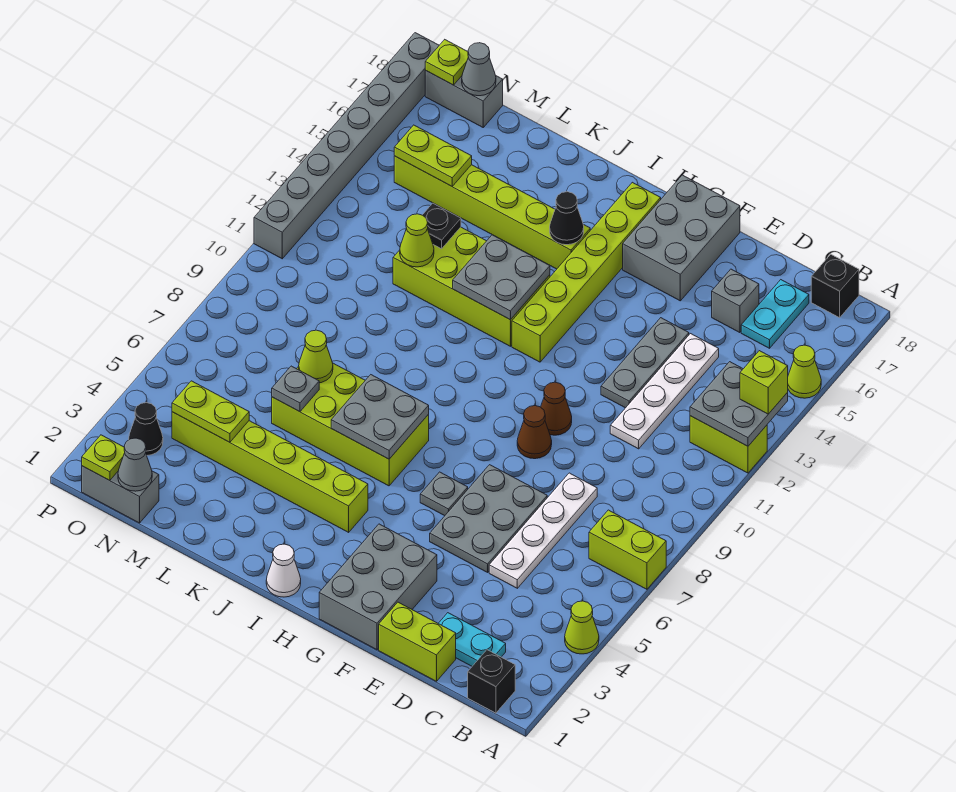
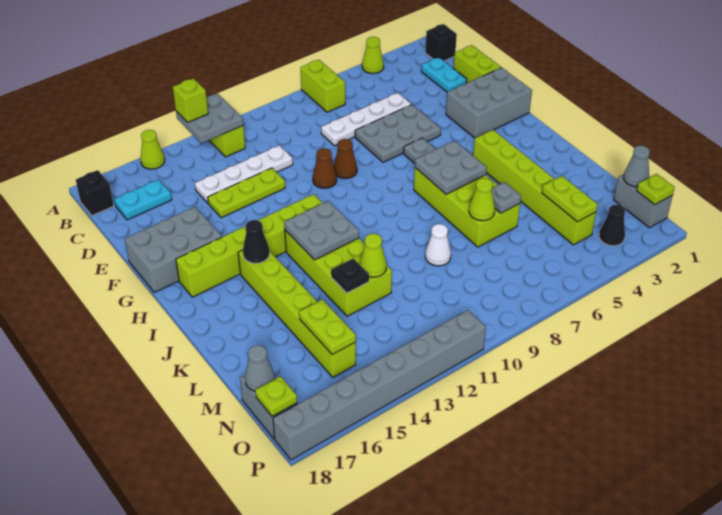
grey 1x1 brick [712,269,759,333] -> none
grey 1x3 plate [601,318,689,408] -> lime 1x3 plate [208,168,285,218]
white 1x1 cone [266,544,301,597] -> white 1x1 cone moved to [425,224,451,266]

